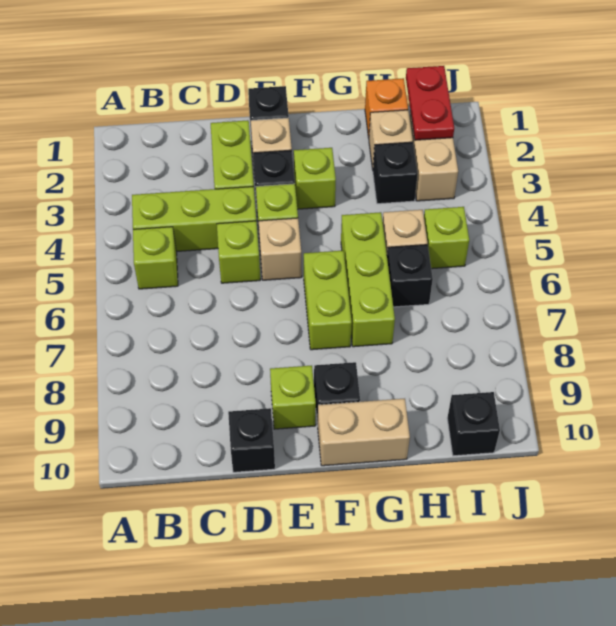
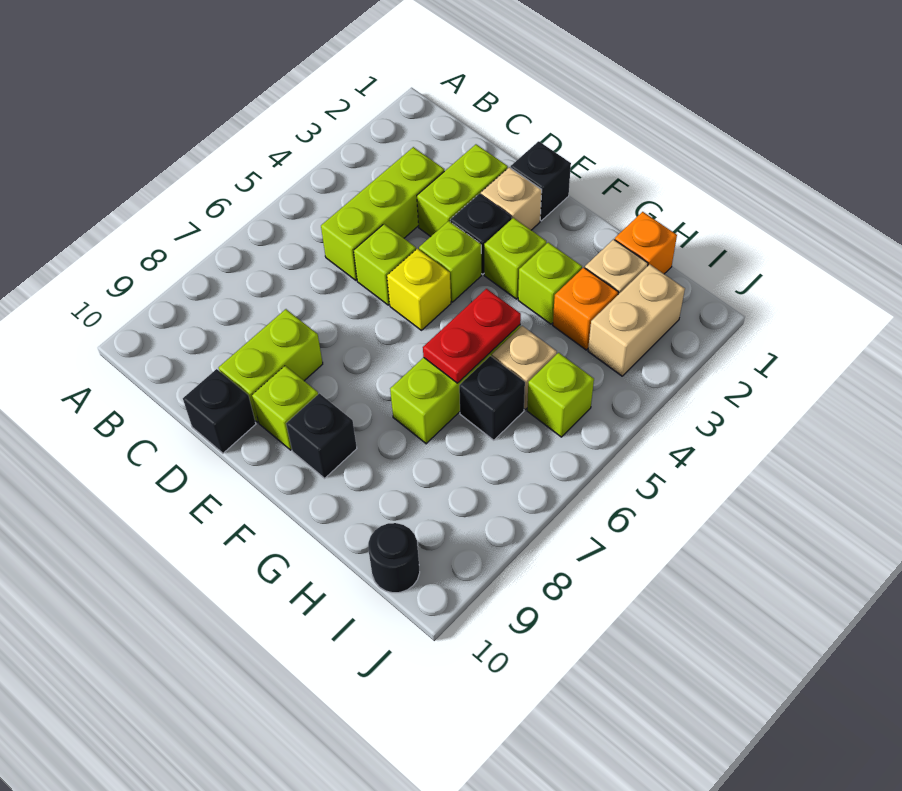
lime 1x3 brick [132,187,256,252] -> lime 1x3 brick turned to [321,147,444,280]
lime 1x1 brick [133,227,178,289] -> lime 1x1 brick moved to [518,242,582,324]
tan 1x1 brick [259,218,302,280] -> yellow 1x1 brick [387,249,451,330]
lime 1x2 brick [304,251,352,350] -> lime 1x2 brick moved to [219,309,323,422]
tan 1x2 brick [318,399,410,466] -> none
black 1x1 brick [373,142,418,204] -> orange 1x1 brick [553,268,618,350]
red 1x2 plate [406,66,454,140] -> red 1x2 plate moved to [423,289,521,383]
black 1x1 brick [447,392,500,456] -> black 1x1 round brick [368,523,420,593]

